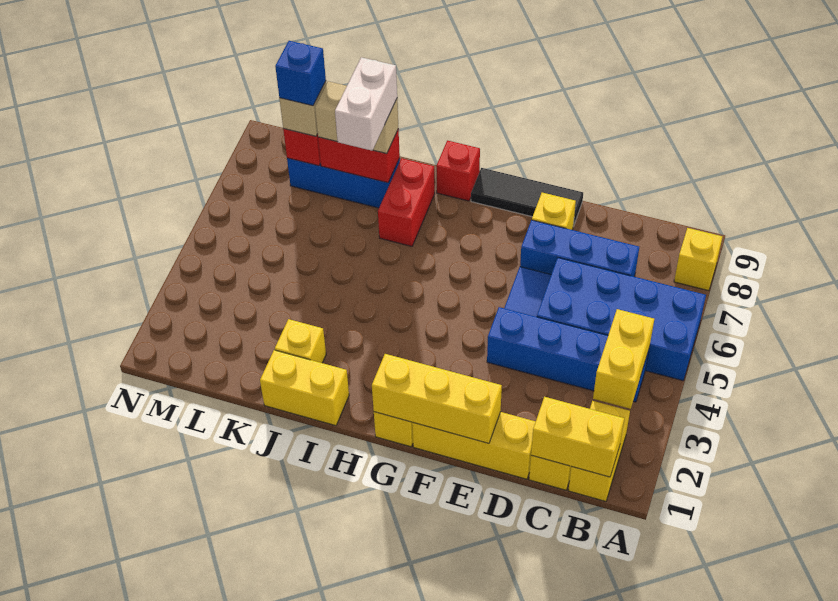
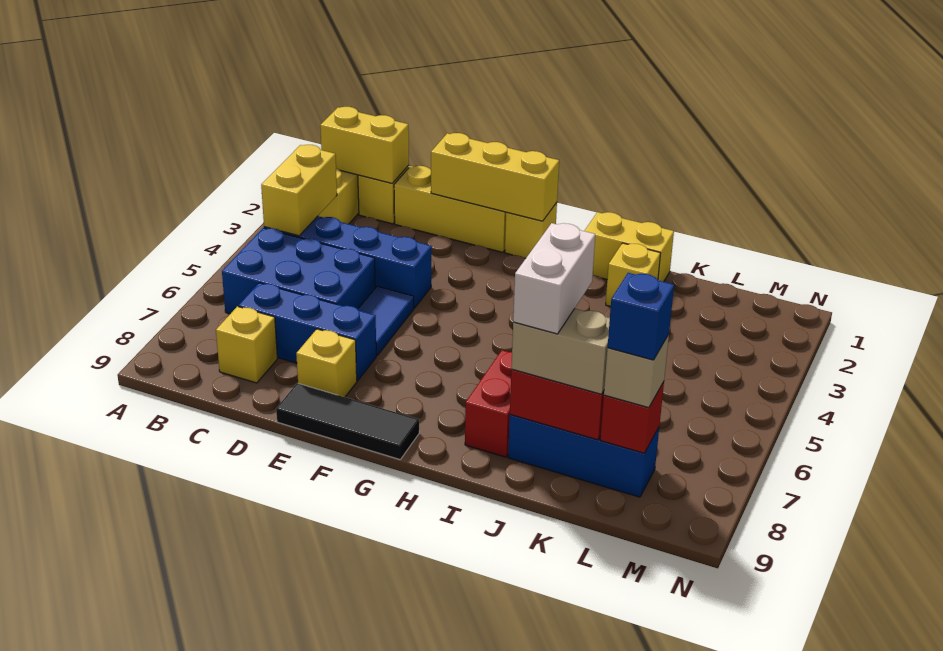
blue 2x4 brick [537,258,706,381] -> blue 2x3 brick [222,228,375,314]
yellow 1x1 brick [674,228,722,291] -> yellow 1x1 brick moved to [216,306,277,383]
red 1x1 brick [436,141,480,201] -> none

